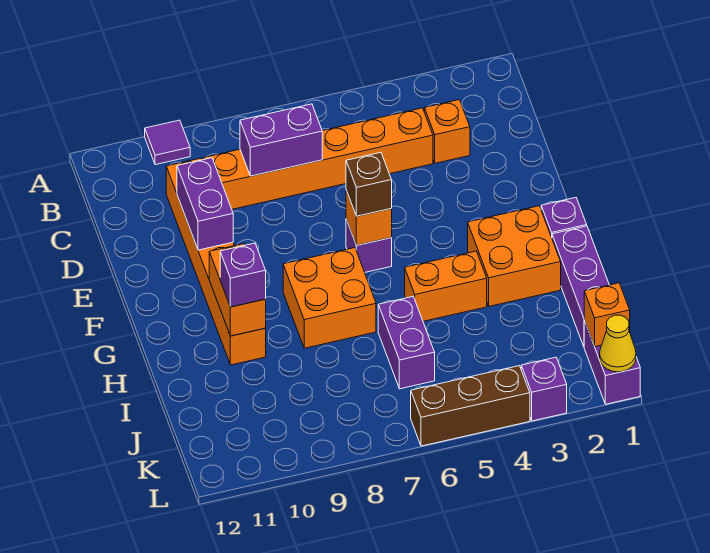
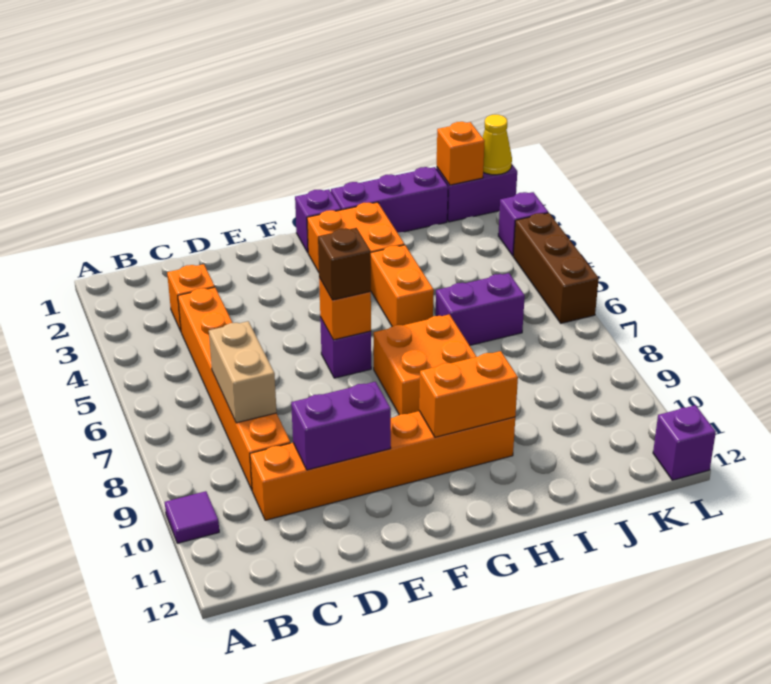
purple 1x2 brick [240,104,322,176] -> tan 1x2 brick [209,321,277,423]
purple 1x1 brick [220,243,266,307] -> purple 1x1 brick moved to [653,405,716,480]

